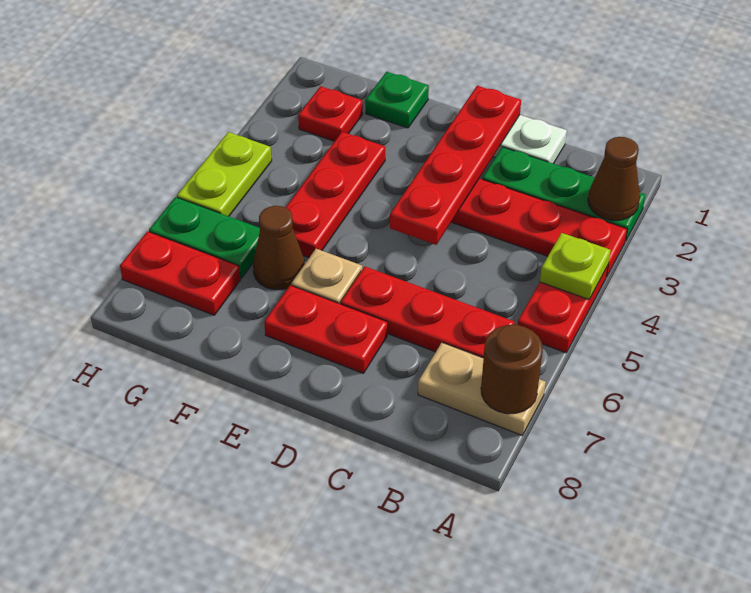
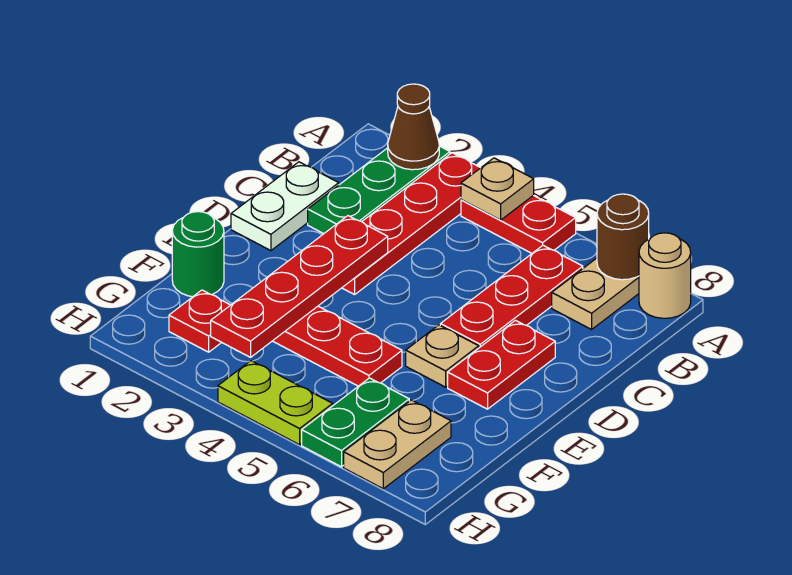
lime 1x1 plate [540,233,611,299] -> tan 1x1 plate [461,158,534,220]
none -> tan 1x1 round brick [639,233,691,318]
red 1x4 plate [390,86,521,245] -> red 1x4 plate turned to [211,216,388,357]
green 1x1 plate [366,72,429,128] -> green 1x1 round brick [172,212,224,297]
brown 1x1 cone [253,206,305,290] -> none
red 1x2 plate [120,231,241,315] -> tan 1x2 plate [344,400,451,489]

